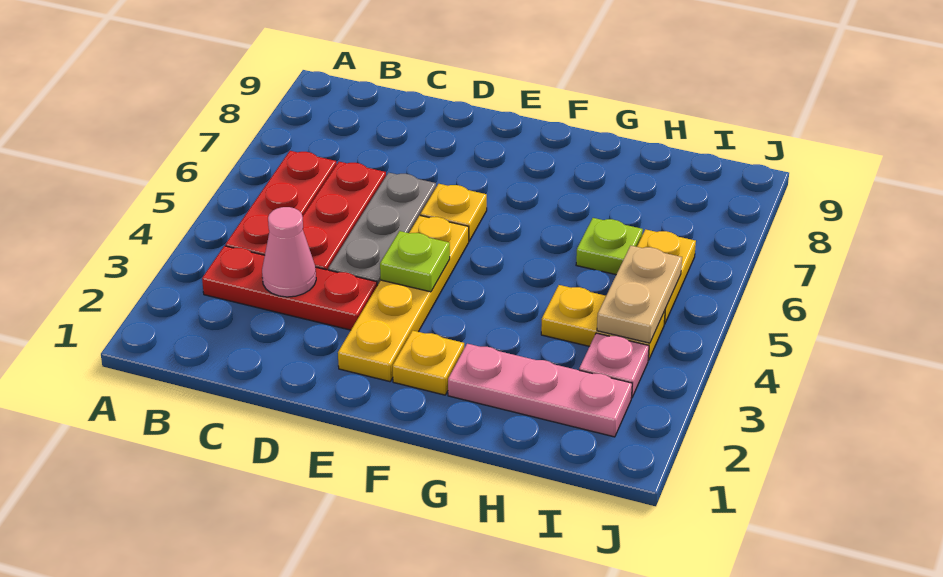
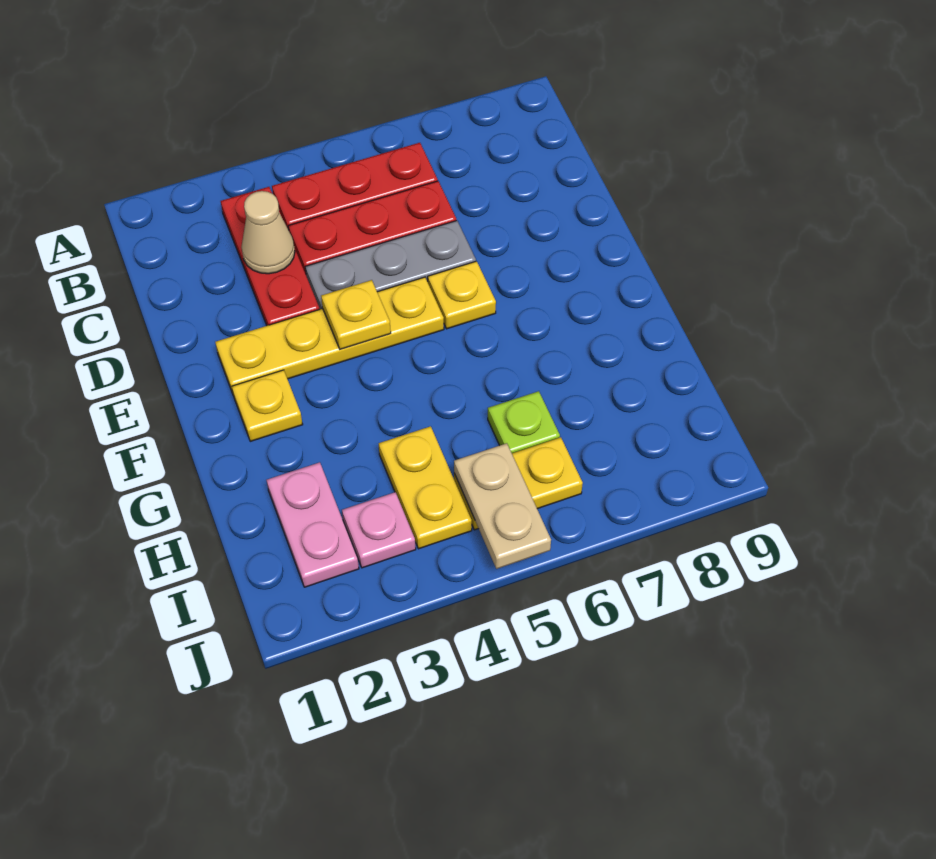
pink 1x1 cone [262,207,316,297] -> tan 1x1 cone [241,191,295,274]
lime 1x1 plate [380,231,450,292] -> yellow 1x1 plate [321,280,391,349]
pink 1x3 plate [448,344,632,437] -> pink 1x2 plate [267,462,359,587]
tan 1x2 plate [597,246,682,343] -> tan 1x2 plate turned to [454,443,551,569]

